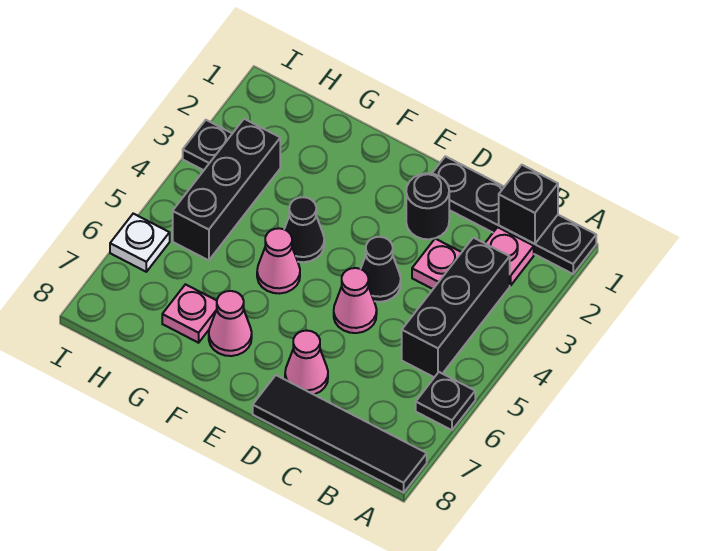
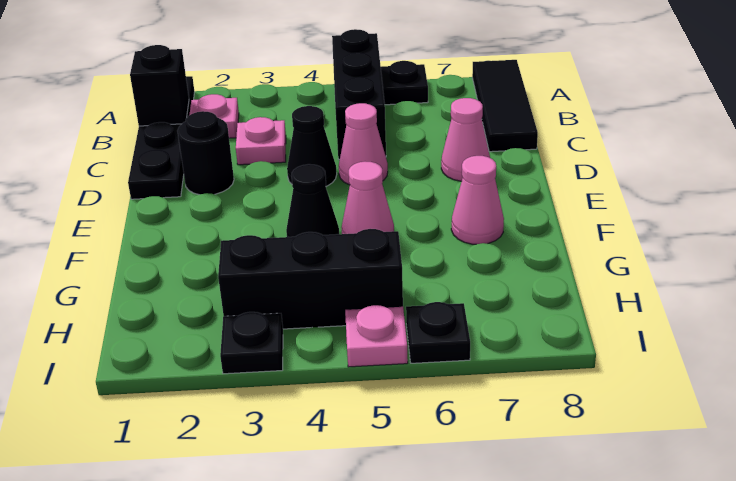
black 1x4 tile [253,375,427,493] -> black 1x3 tile [472,60,538,152]
black 1x3 brick [402,238,510,377] -> black 1x3 brick turned to [332,29,386,160]
pink 1x1 plate [162,284,217,343] -> pink 1x1 plate moved to [345,305,408,367]
white 1x1 plate [110,214,170,272] -> black 1x1 plate [406,302,470,363]

